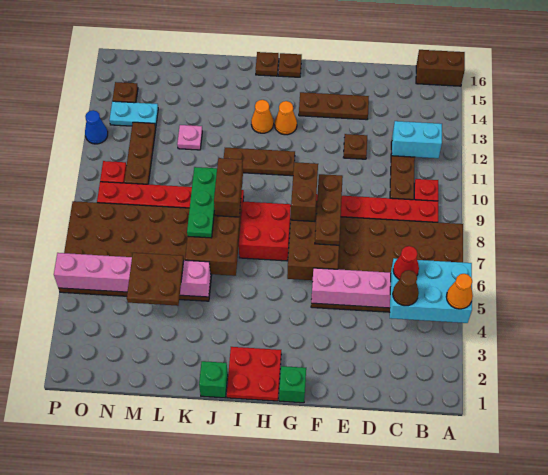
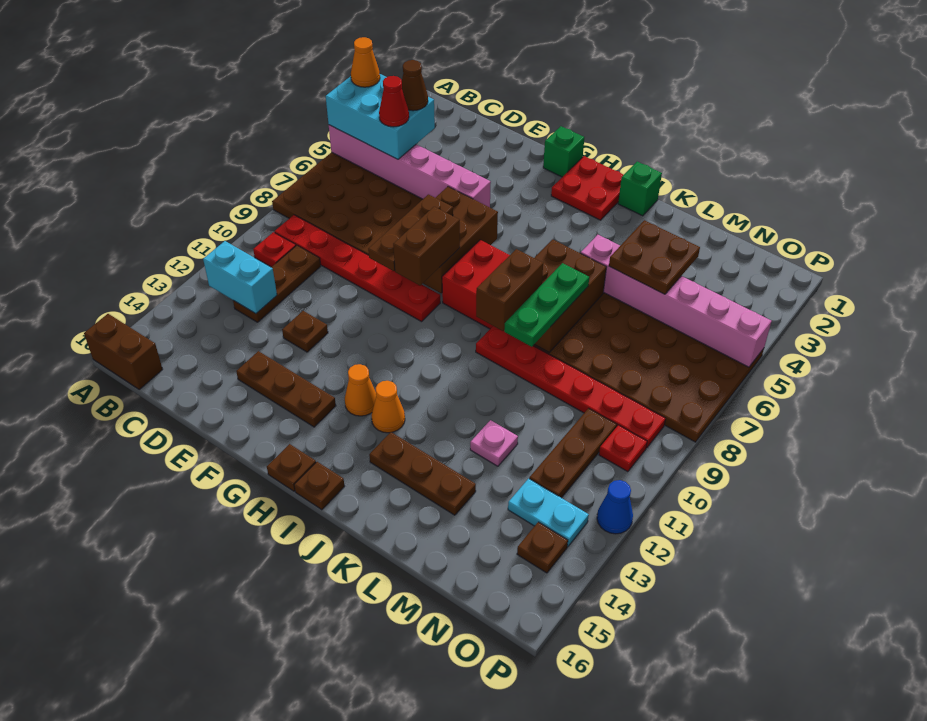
brown 1x3 plate [224,148,295,176] -> brown 1x3 plate moved to [369,432,476,515]

